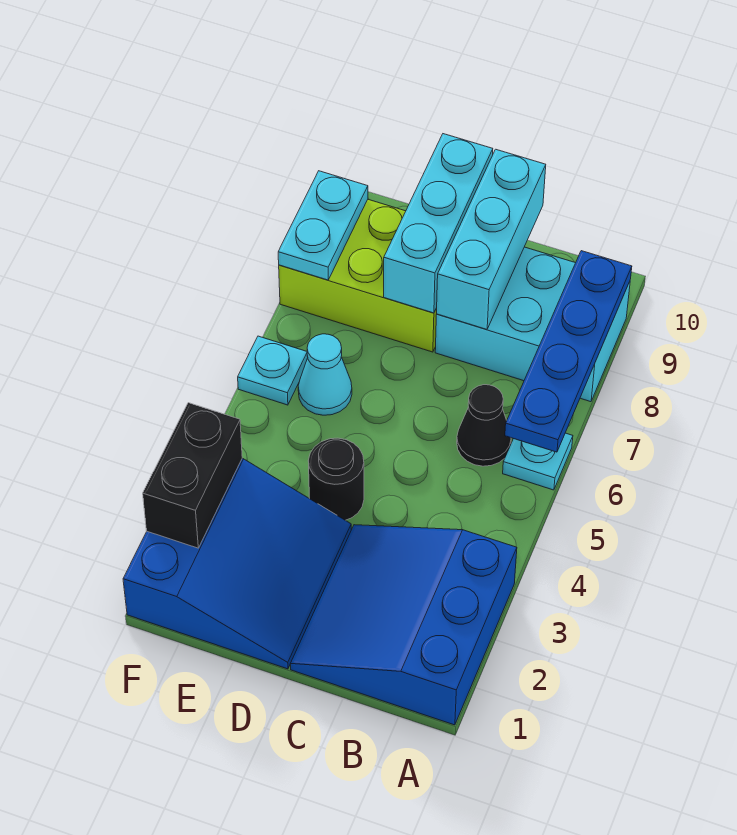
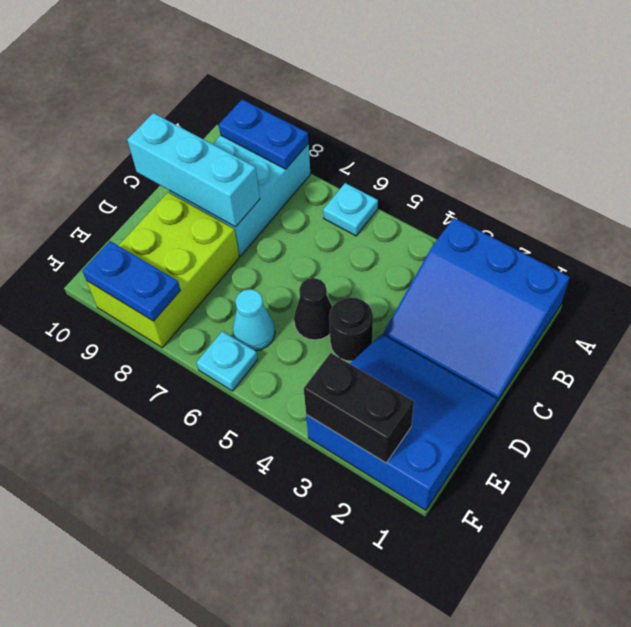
blue 1x4 plate [505,251,632,452] -> blue 1x2 plate [219,99,309,169]
black 1x1 cone [457,385,511,466] -> black 1x1 cone moved to [294,278,332,340]
cyan 1x3 brick [384,134,493,313] -> none
cyan 1x2 plate [278,171,368,280] -> blue 1x2 plate [82,241,180,321]

